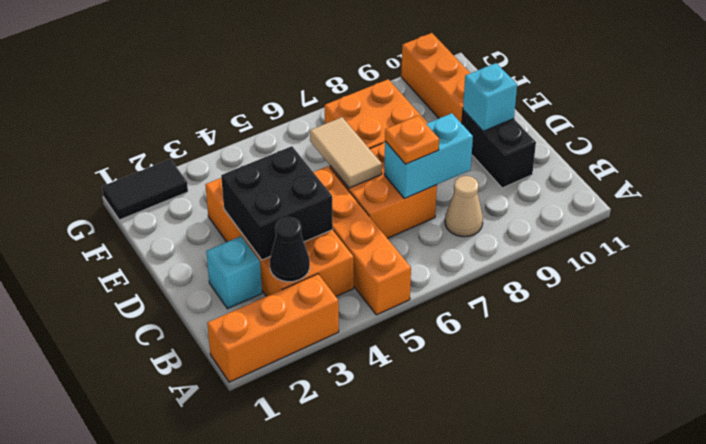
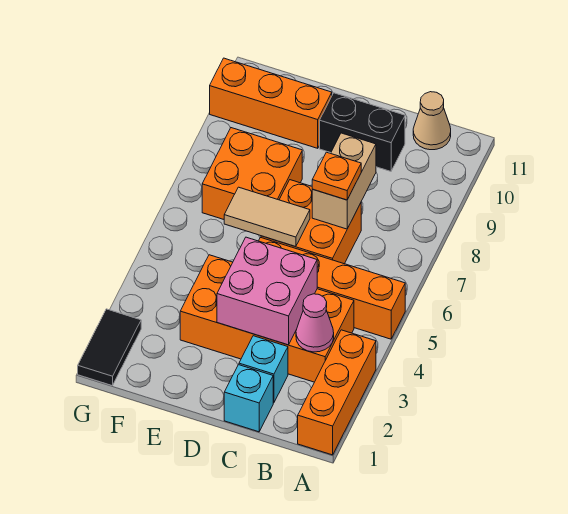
black 1x1 cone [270,217,310,282] -> pink 1x1 cone [296,294,334,352]
tan 1x1 cone [445,176,483,237] -> tan 1x1 cone moved to [413,92,451,150]
black 2x2 brick [221,146,333,260] -> pink 2x2 brick [217,237,317,345]
cyan 1x2 brick [384,113,473,198] -> tan 1x2 brick [312,133,376,229]
cyan 1x1 brick [463,63,517,131] -> cyan 1x1 brick moved to [224,365,273,432]

